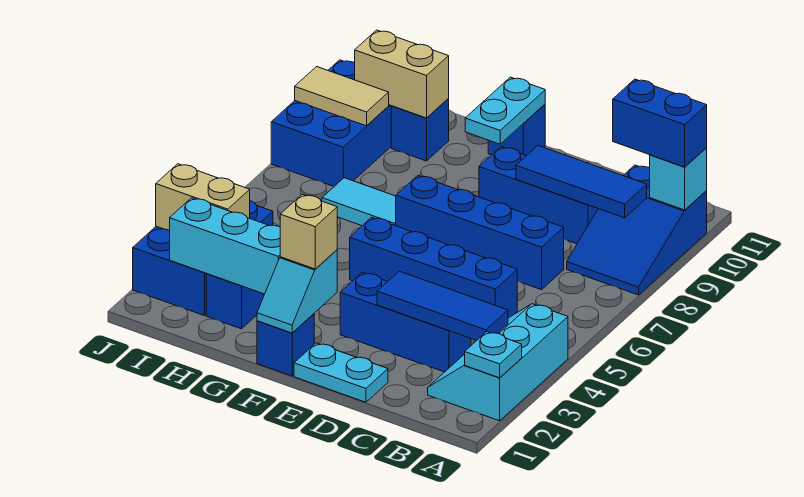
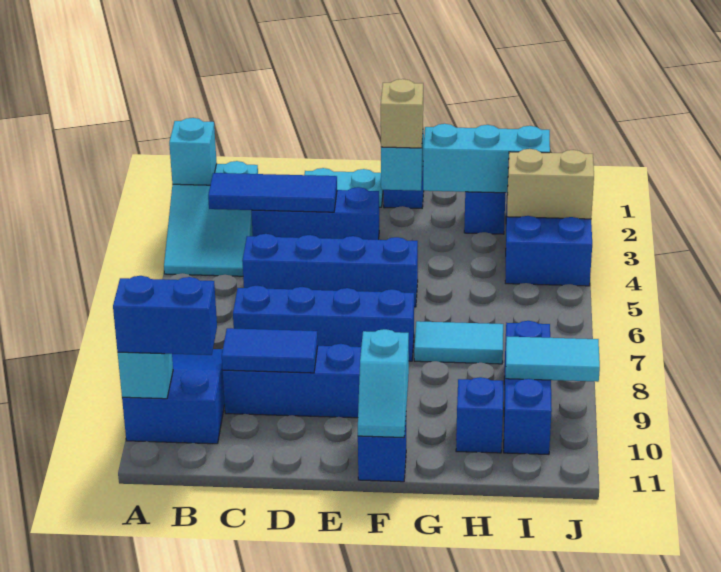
cyan 2x3 slope [428,304,568,421] -> cyan 2x3 slope turned to [164,161,258,276]
cyan 1x1 plate [465,332,522,378] -> cyan 1x1 brick [169,118,217,185]
blue 1x3 tile [516,146,647,218] -> blue 1x2 tile [222,328,318,373]
cyan 1x2 plate [465,77,545,144] -> cyan 1x2 slope [358,329,409,437]
tan 1x2 brick [355,30,449,118] -> none
blue 2x3 brick [271,60,391,186] -> blue 1x3 brick [504,321,552,454]
tan 1x2 tile [295,67,389,126] -> cyan 1x2 tile [506,337,600,382]

